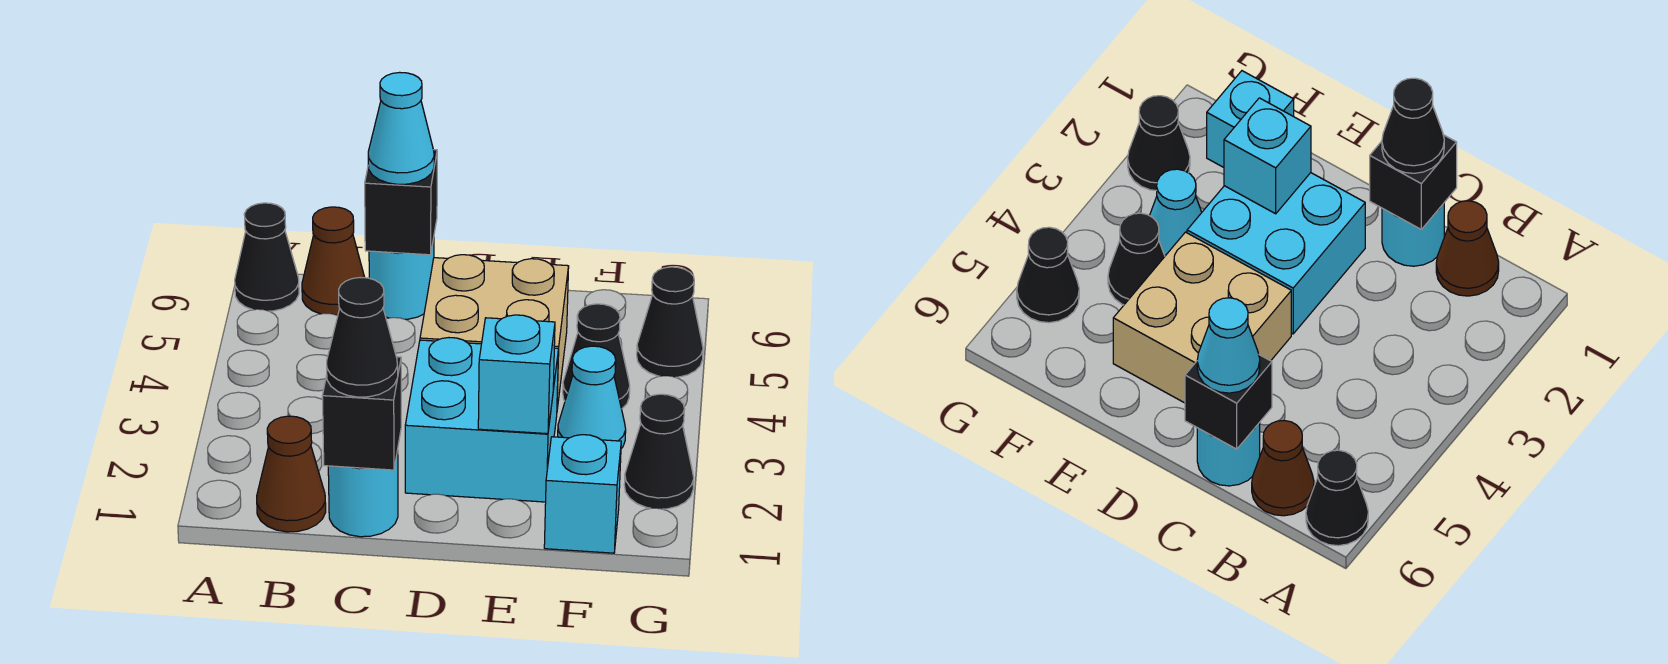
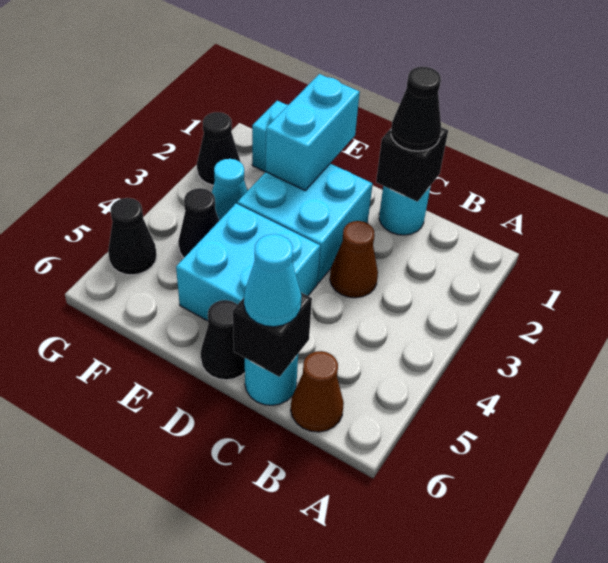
black 1x1 cone [235,203,299,311] -> black 1x1 cone moved to [200,300,245,380]
brown 1x1 cone [257,416,326,532] -> brown 1x1 cone moved to [330,221,378,298]
tan 2x2 brick [420,255,569,409] -> cyan 2x2 brick [176,204,320,321]
cyan 1x1 brick [478,315,555,434] -> cyan 1x2 brick [266,74,360,190]

